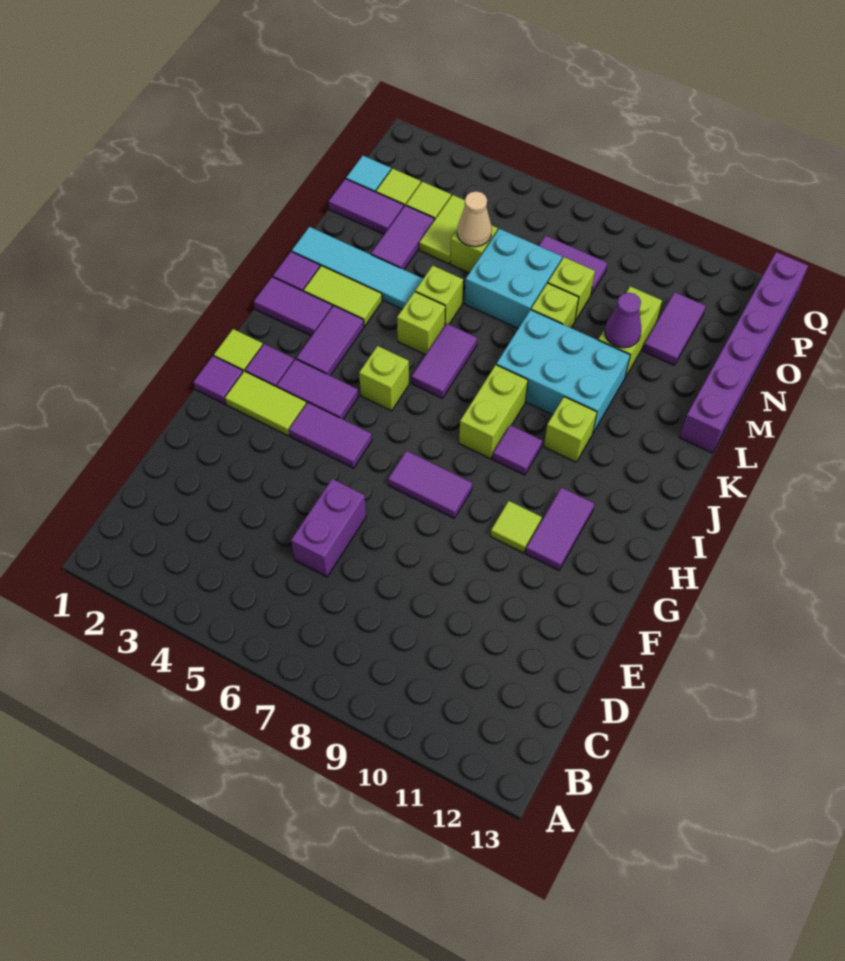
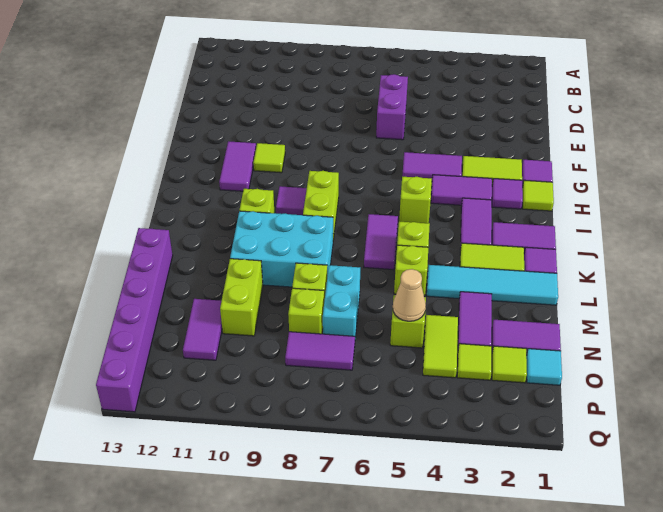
purple 1x2 tile [388,451,472,518] -> none
cyan 2x2 brick [465,229,562,329] -> cyan 1x2 brick [323,265,360,337]
purple 1x1 cone [605,293,641,348] -> none

